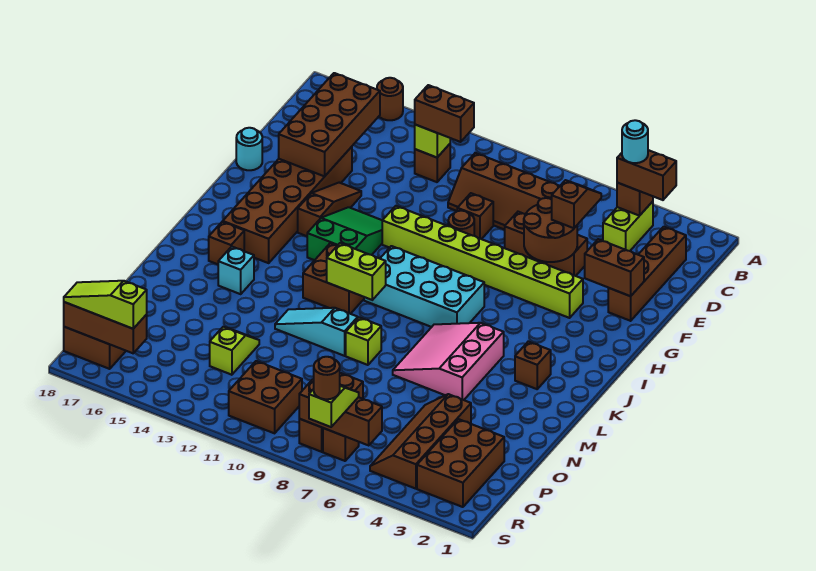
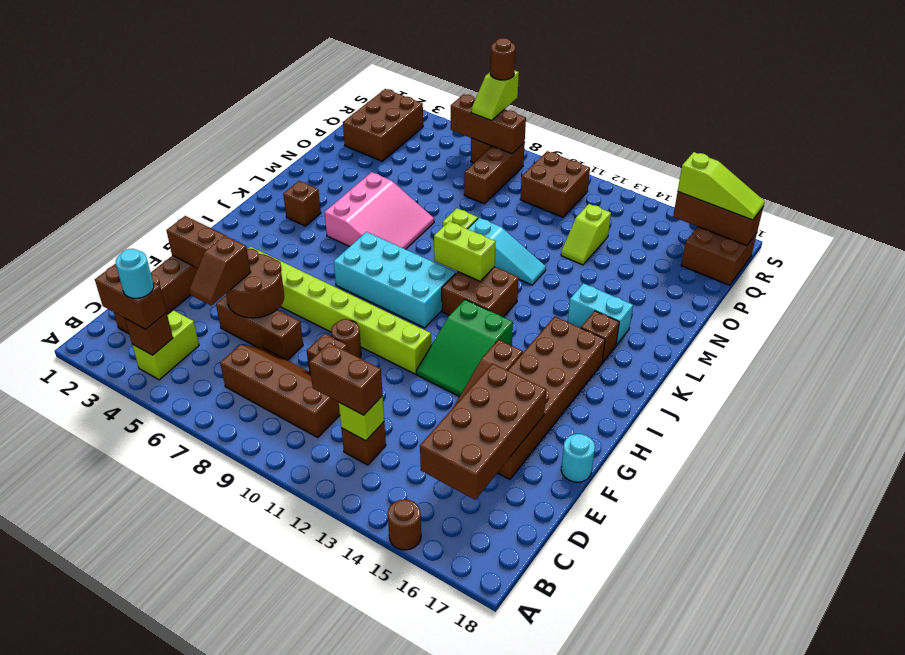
cyan 1x1 brick [218,247,254,294] -> cyan 1x2 brick [568,283,633,345]
brown 2x4 slope [370,394,471,489] -> none

